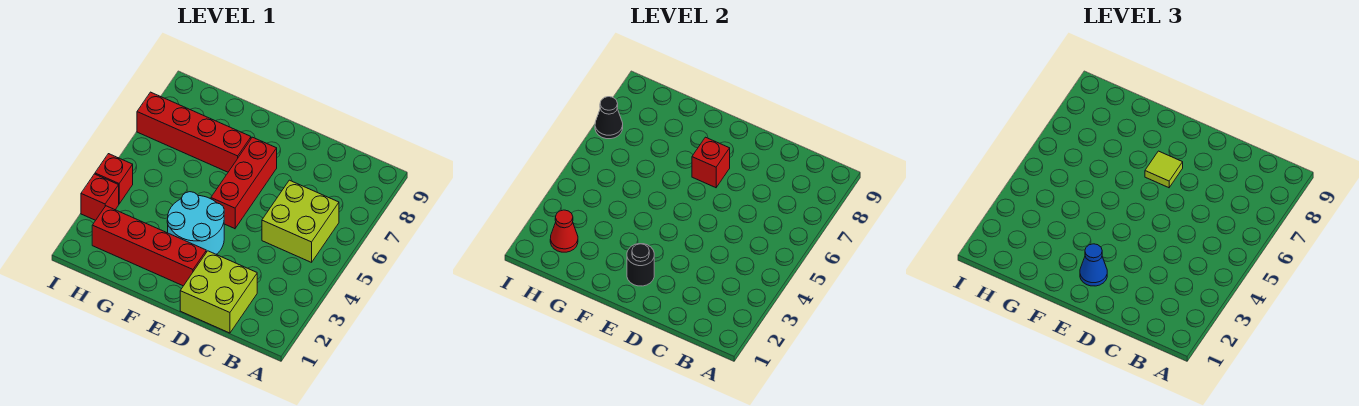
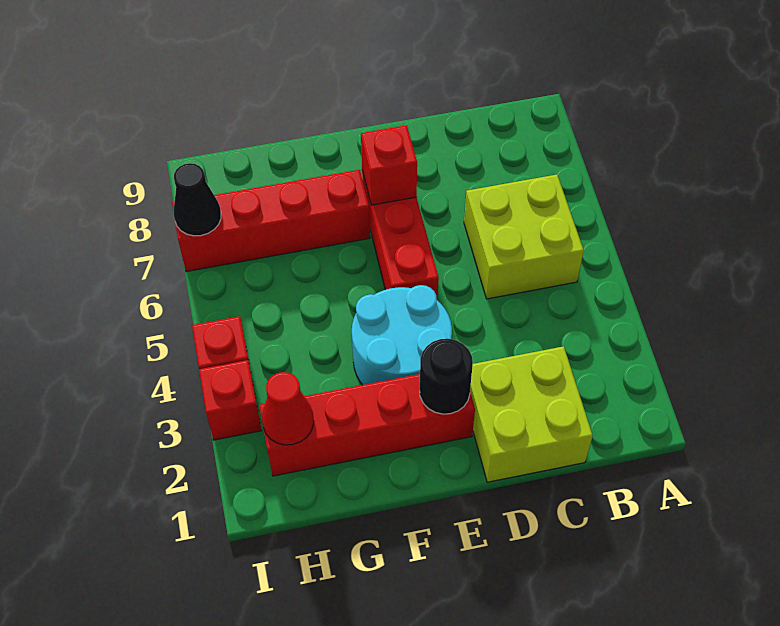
blue 1x1 cone [1080,244,1107,286] -> none
lime 1x1 tile [1145,151,1183,188] -> none

